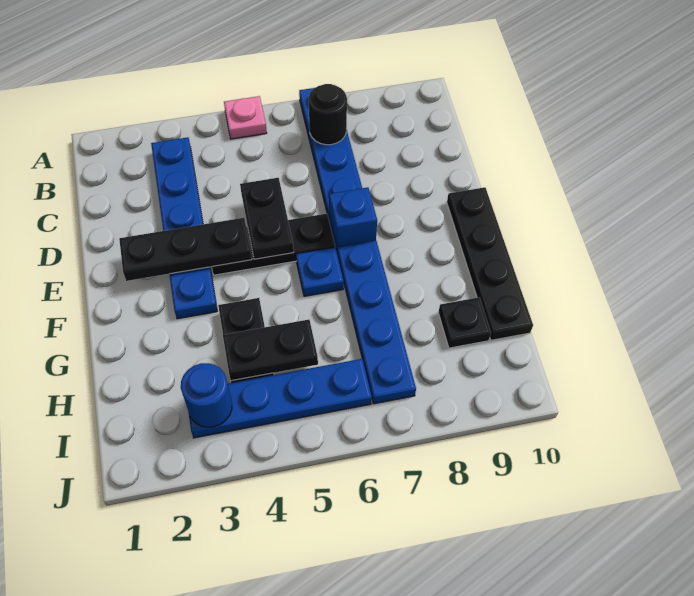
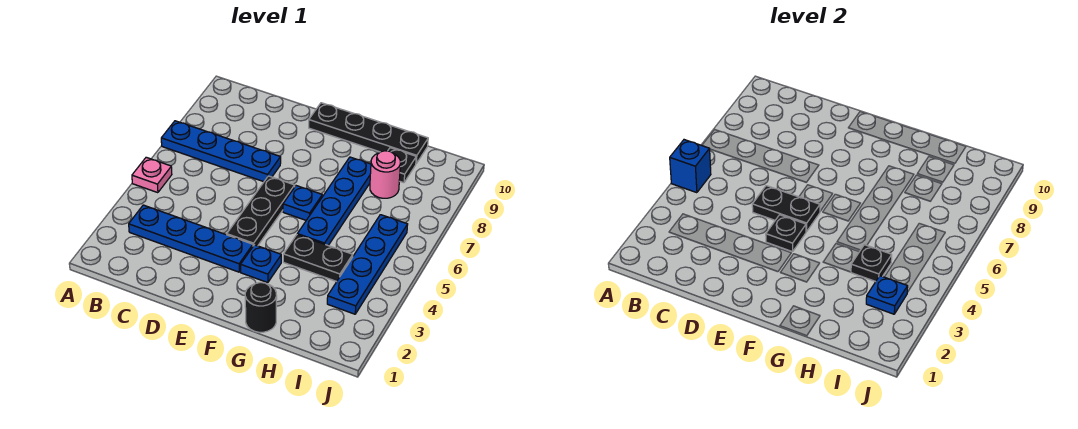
black 1x1 round brick [309,84,347,145] -> black 1x1 round brick moved to [245,282,277,332]
black 1x3 plate [119,218,252,281] -> black 1x1 plate [766,215,806,252]
blue 1x1 brick [329,187,377,252] -> blue 1x1 brick moved to [670,140,711,193]
blue 1x4 plate [337,241,416,404] -> blue 1x4 plate turned to [297,157,371,245]
black 1x2 plate [223,320,318,381] -> black 1x1 plate [851,245,892,282]
none -> pink 1x1 round brick [370,151,401,198]
blue 1x1 round brick [181,363,232,427] -> blue 1x1 plate [866,276,908,314]

